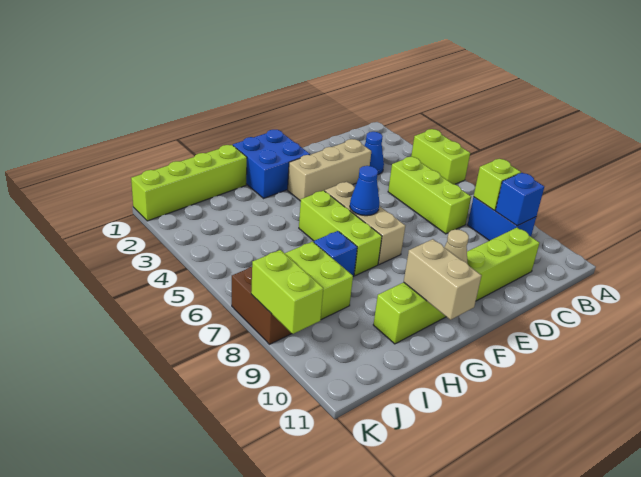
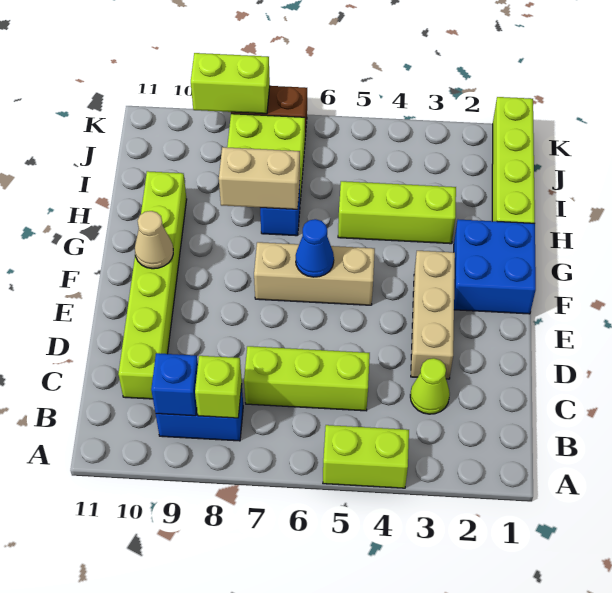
blue 1x1 cone [364,132,384,175] -> lime 1x1 cone [410,358,450,414]
lime 1x3 brick [299,191,382,276] -> lime 1x3 brick moved to [338,181,456,244]
tan 1x2 brick [404,239,482,320] -> tan 1x2 brick moved to [219,147,300,209]

